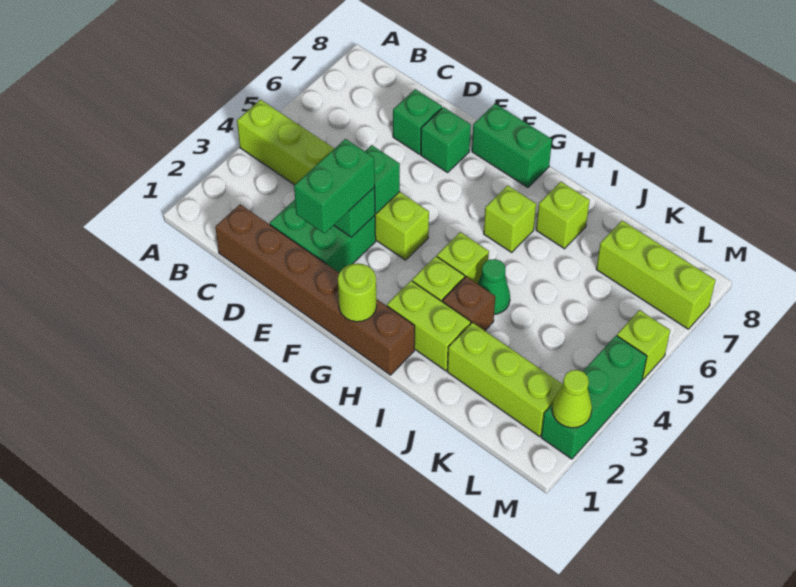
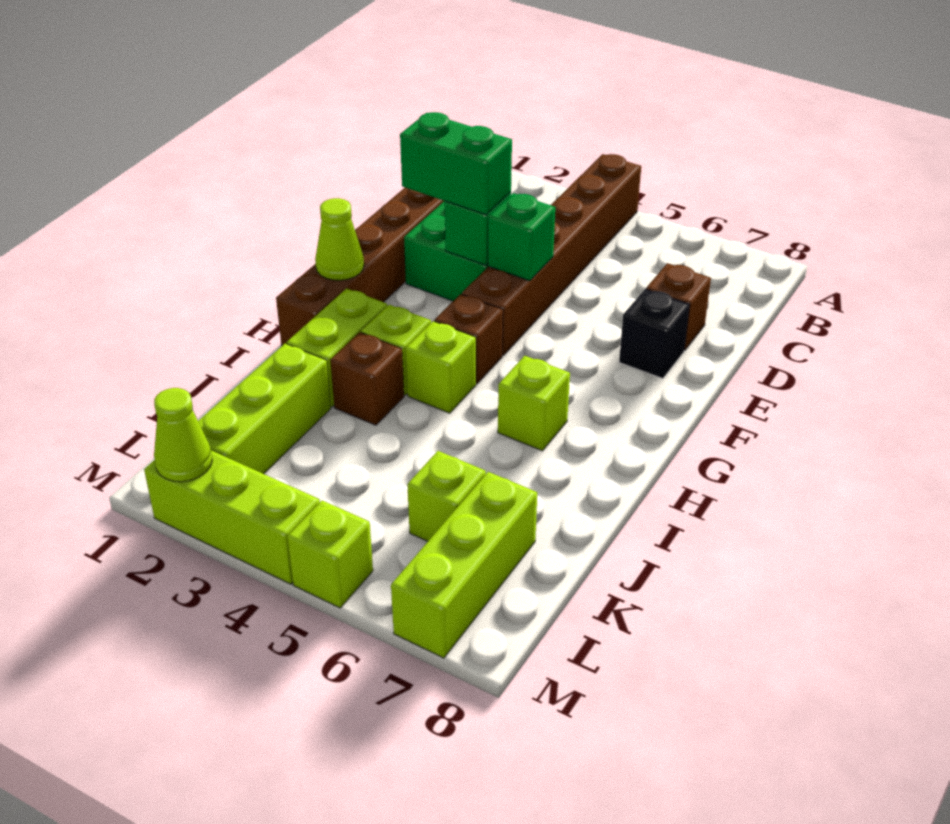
lime 1x6 brick [237,100,429,260] -> brown 1x6 brick [462,154,641,356]
green 1x1 brick [393,89,442,154] -> brown 1x1 brick [646,263,711,351]
green 1x1 brick [421,107,471,172] -> black 1x1 brick [619,289,690,378]
green 1x2 brick [472,104,552,187] -> none
lime 1x1 round brick [338,263,377,322] -> lime 1x1 cone [315,198,364,280]
none -> brown 1x1 brick [434,294,503,384]
green 1x1 cone [478,259,510,314] -> none
lime 1x1 brick [536,182,590,249] -> lime 1x1 brick moved to [407,451,486,541]
green 1x3 brick [541,336,647,459] -> lime 1x3 brick [144,450,320,584]

